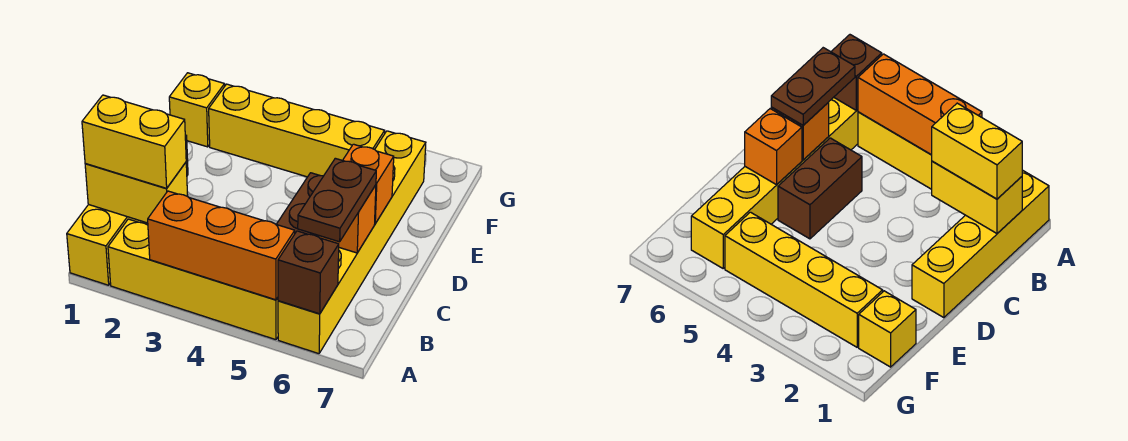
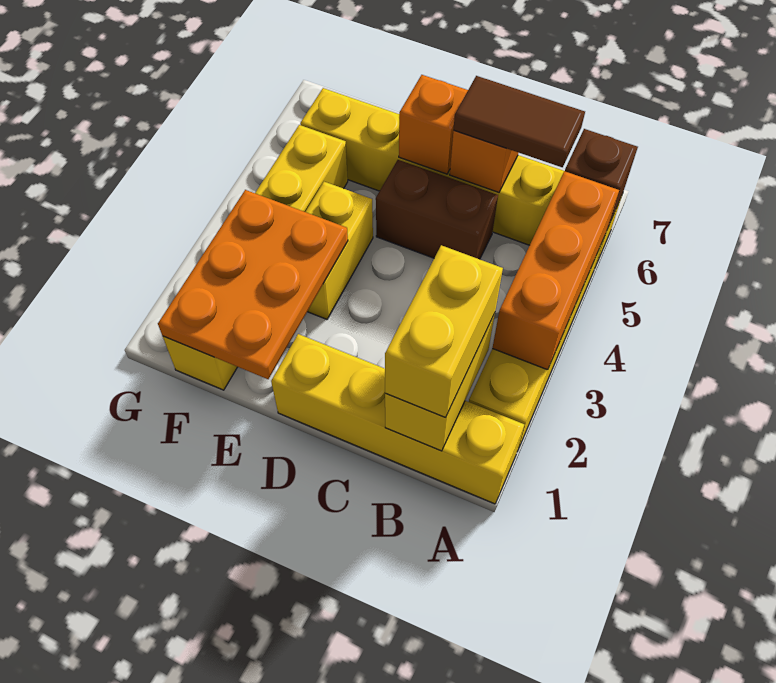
brown 1x2 plate [298,158,376,242] -> brown 1x2 tile [454,76,585,167]
none -> orange 2x3 plate [158,190,348,379]
none -> yellow 1x2 brick [306,182,373,319]

